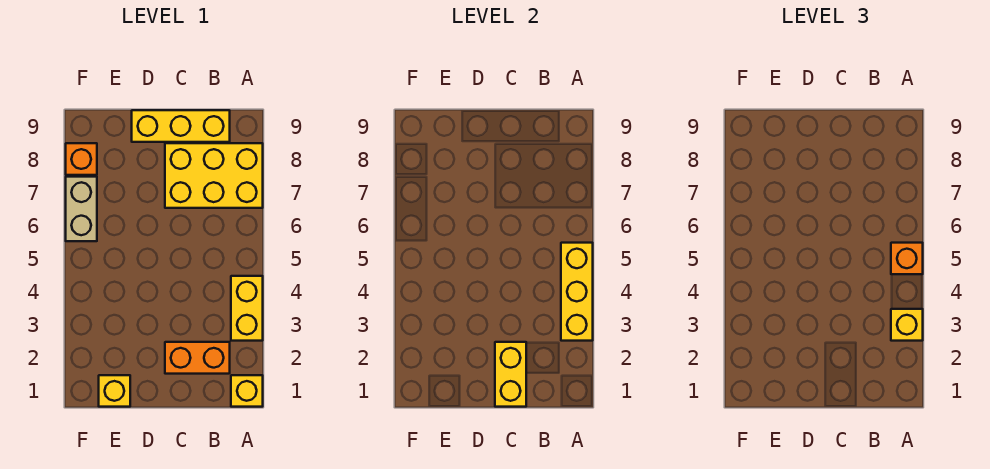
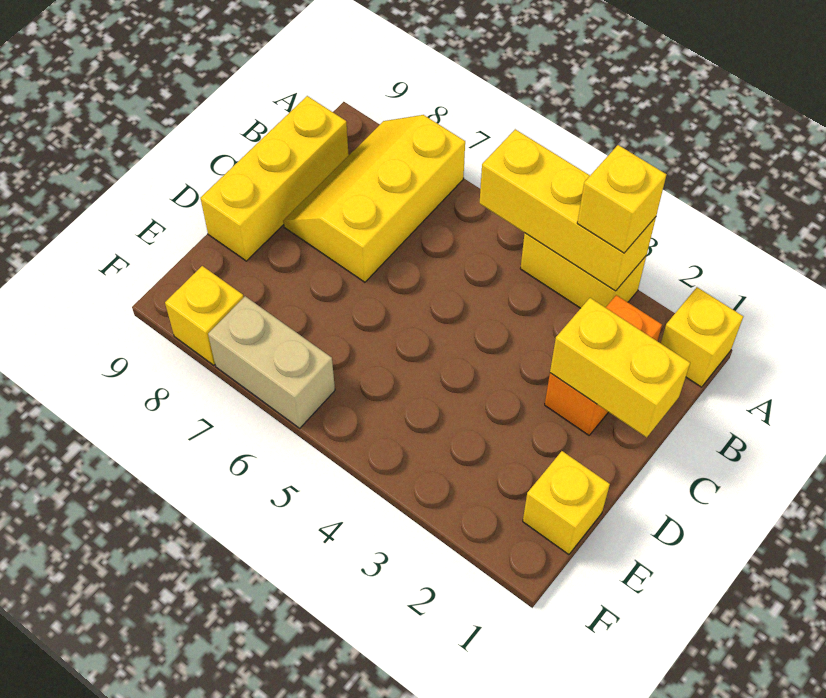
orange 1x1 brick [891,243,923,274] -> none
yellow 2x3 brick [165,143,263,208] -> yellow 2x3 slope [283,115,465,282]
orange 1x1 brick [66,143,97,175] -> yellow 1x1 brick [165,266,244,365]

